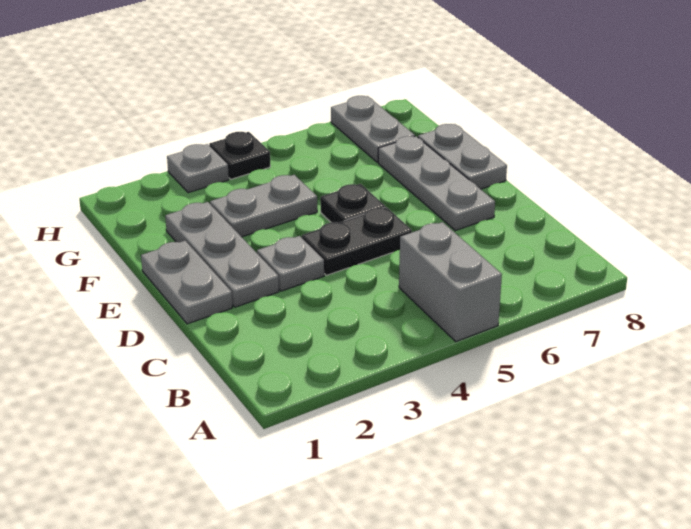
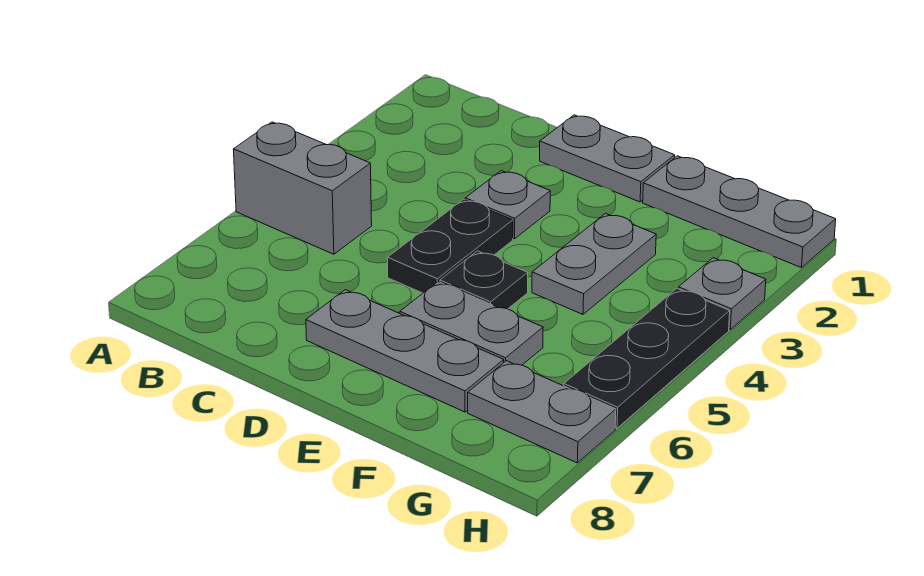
grey 1x3 plate [165,202,279,307] -> grey 1x3 plate moved to [643,156,836,268]
grey 1x2 plate [418,124,507,189] -> grey 1x2 plate moved to [400,282,543,365]
black 1x1 plate [209,132,270,179] -> black 1x3 plate [564,289,730,428]

